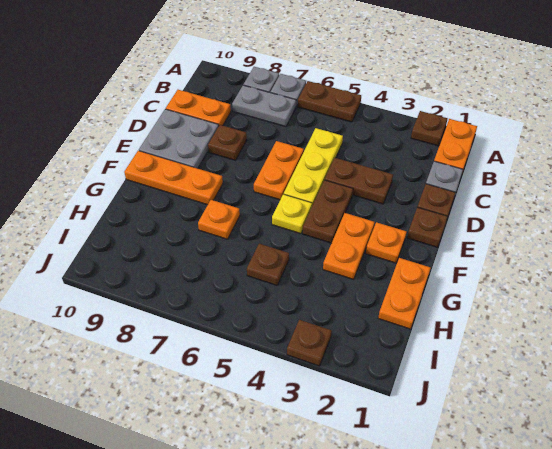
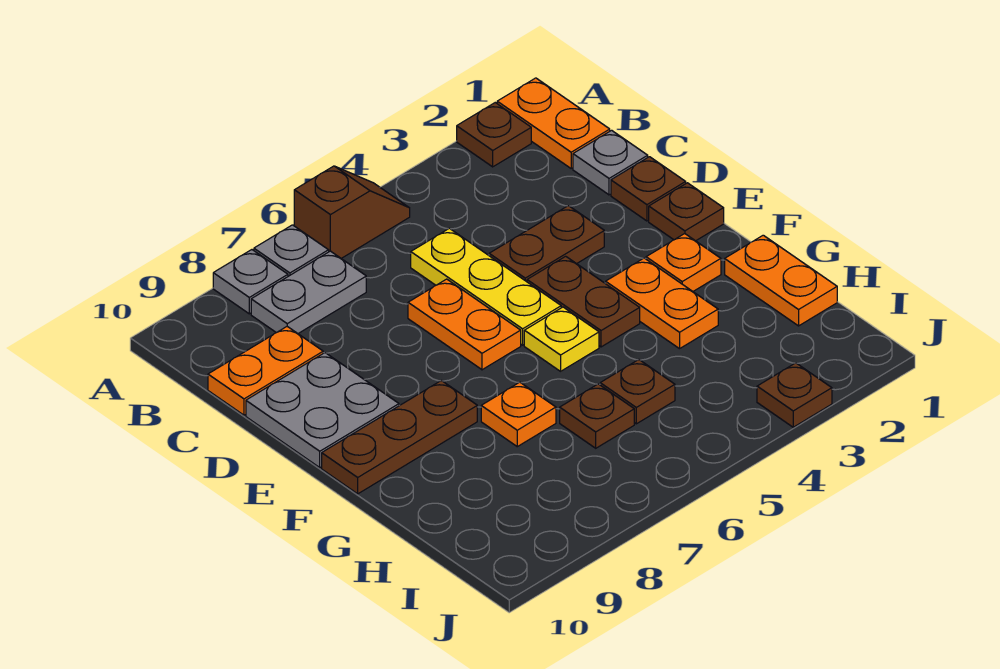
brown 1x2 plate [298,81,361,122] -> brown 1x2 slope [294,166,410,259]
brown 1x1 plate [208,125,247,160] -> brown 1x1 plate moved to [560,384,634,448]
orange 1x3 plate [124,151,223,205] -> brown 1x3 plate [322,381,477,494]

